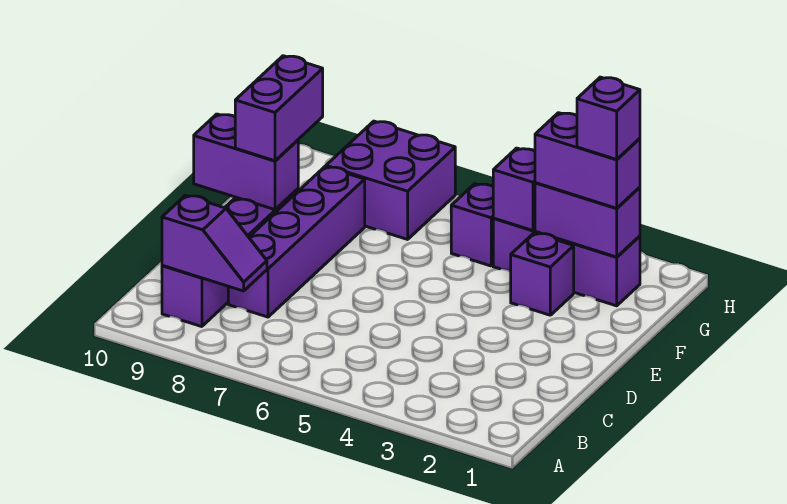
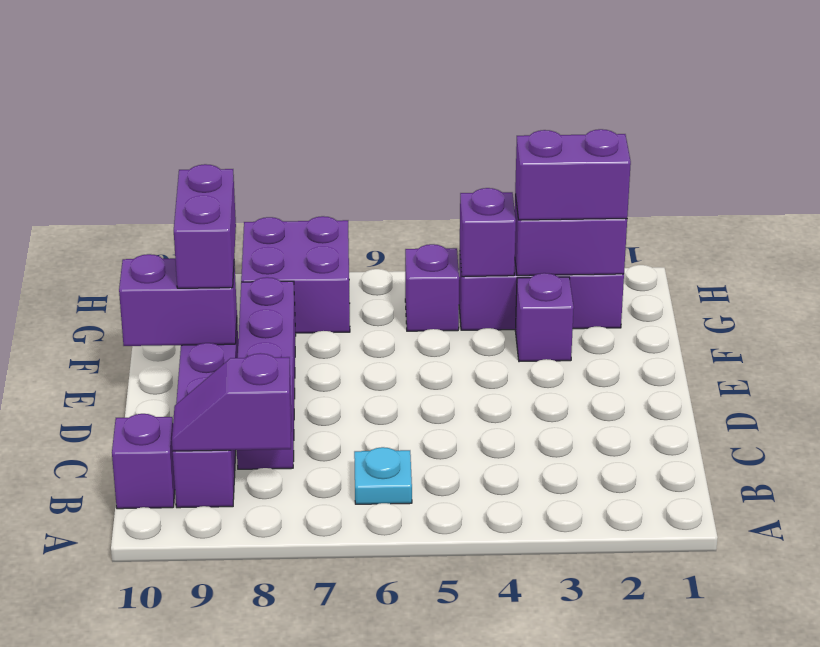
none -> cyan 1x1 plate [354,447,412,504]
purple 1x2 slope [162,195,267,291] -> purple 1x2 slope turned to [172,353,291,451]
purple 1x1 brick [577,77,640,159] -> purple 1x1 brick moved to [112,414,175,509]

